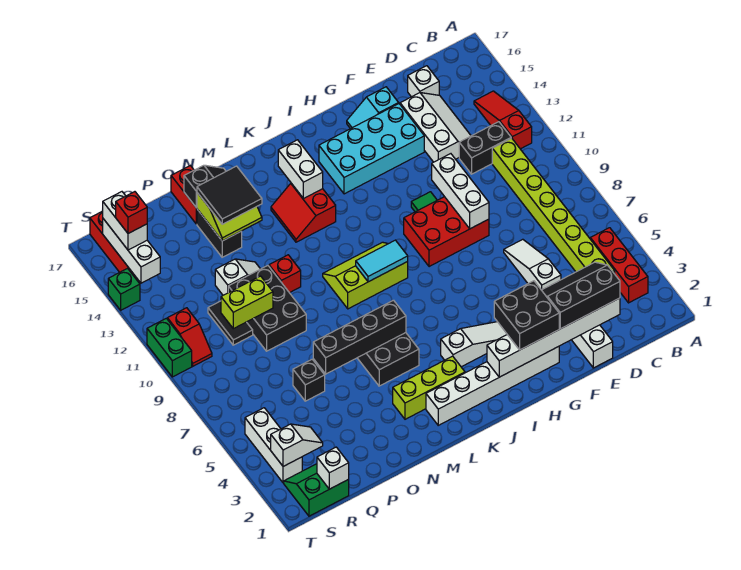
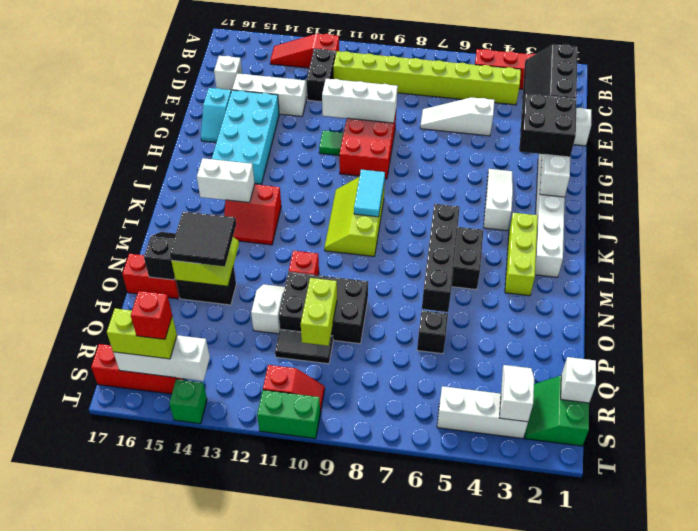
white 1x2 brick [103,192,147,250] -> lime 1x2 brick [107,308,177,359]

